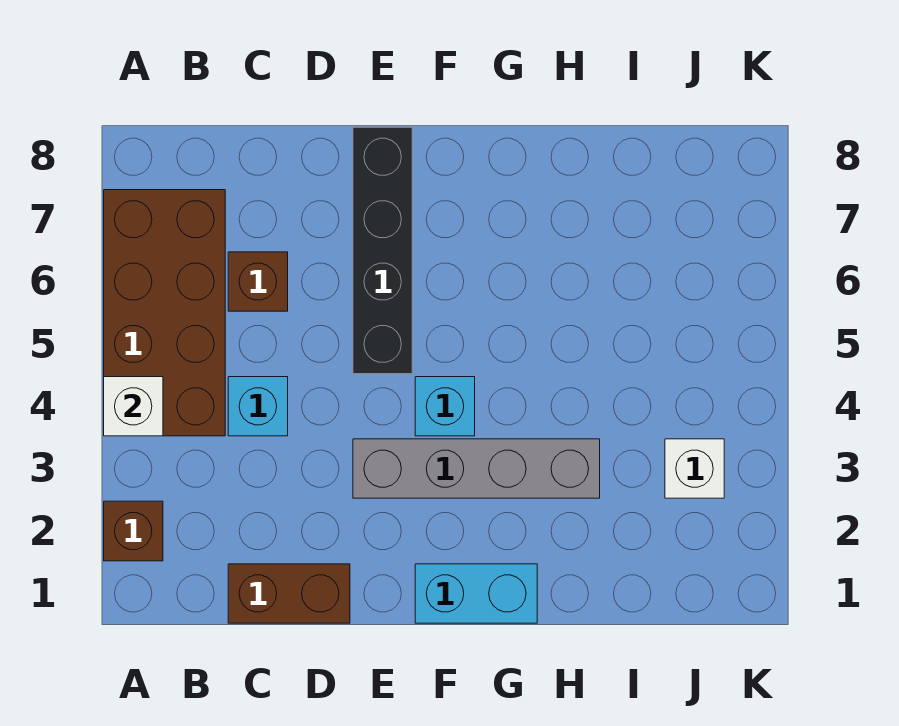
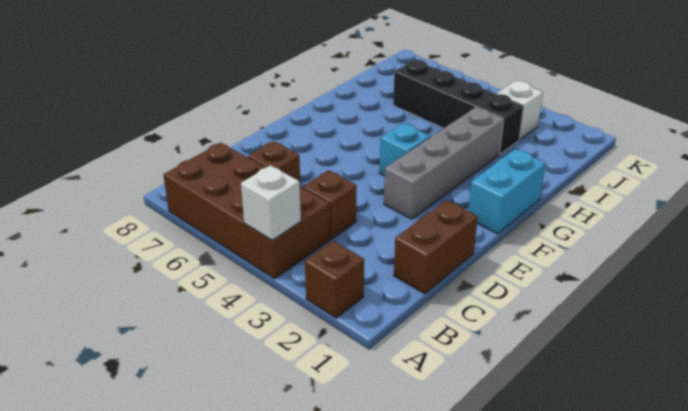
cyan 1x1 brick [228,377,288,436] -> brown 1x1 brick [303,170,357,239]
black 1x4 brick [353,127,412,374] -> black 1x4 brick moved to [393,60,524,154]

